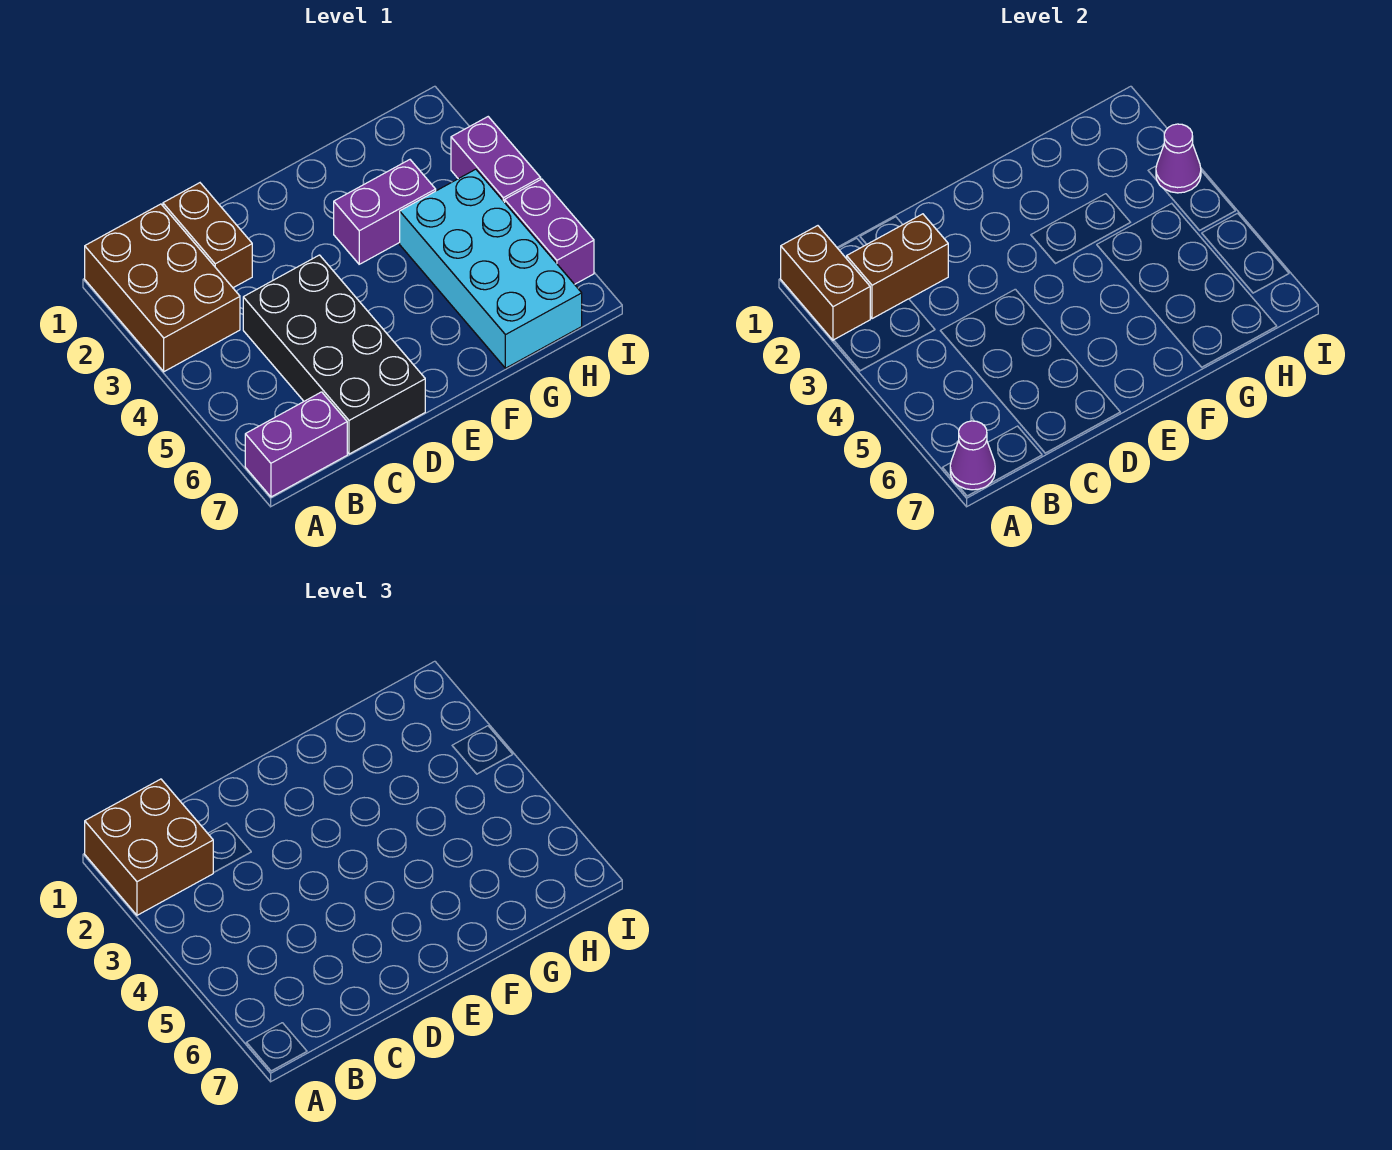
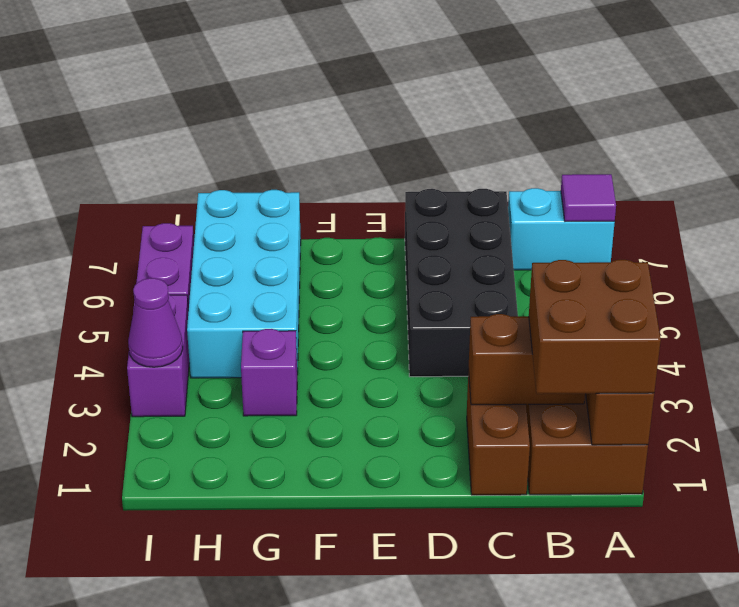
purple 1x2 brick [245,392,347,497] -> cyan 1x2 brick [508,188,615,270]
purple 1x1 cone [950,421,995,490] -> purple 1x1 tile [561,174,616,221]
purple 1x2 brick [334,160,436,264] -> purple 1x1 brick [241,329,297,416]

